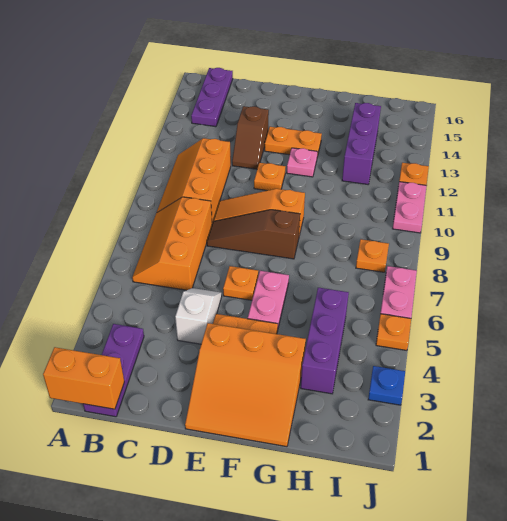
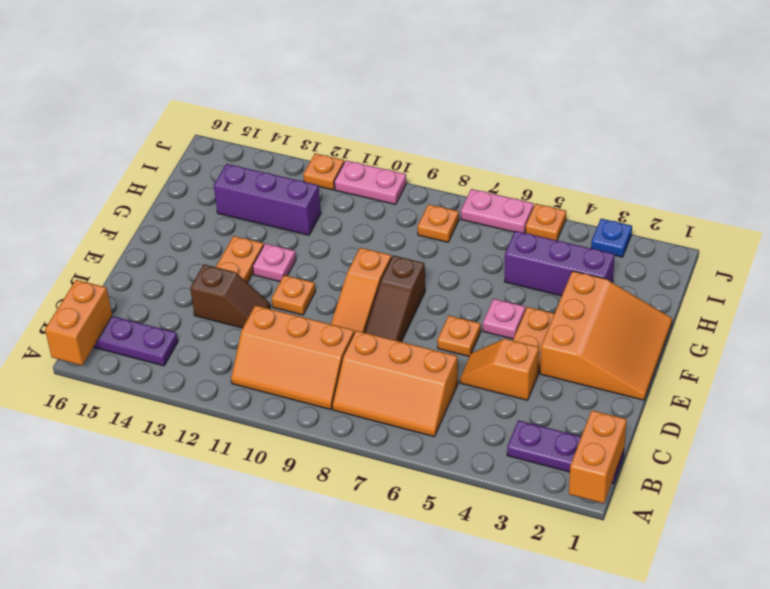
none -> orange 1x2 brick [45,280,112,365]
white 1x2 slope [175,288,222,344] -> orange 1x2 slope [460,339,539,400]
pink 1x2 plate [248,271,289,327] -> pink 1x1 plate [483,299,525,339]

